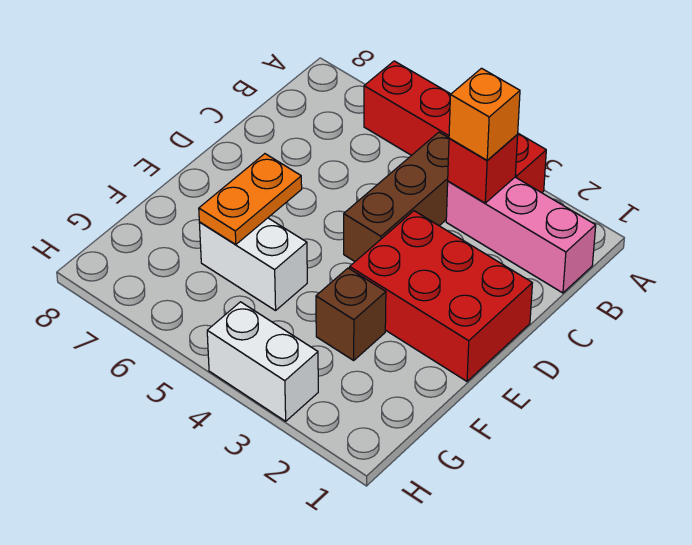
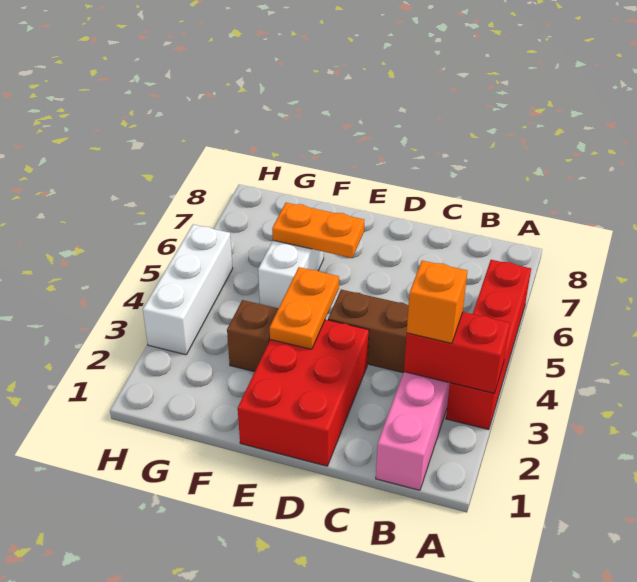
red 1x1 brick [448,134,518,203] -> red 1x2 brick [404,312,510,393]
none -> orange 1x2 plate [270,267,339,349]
white 1x2 brick [207,302,318,421] -> white 1x3 brick [143,225,233,355]

